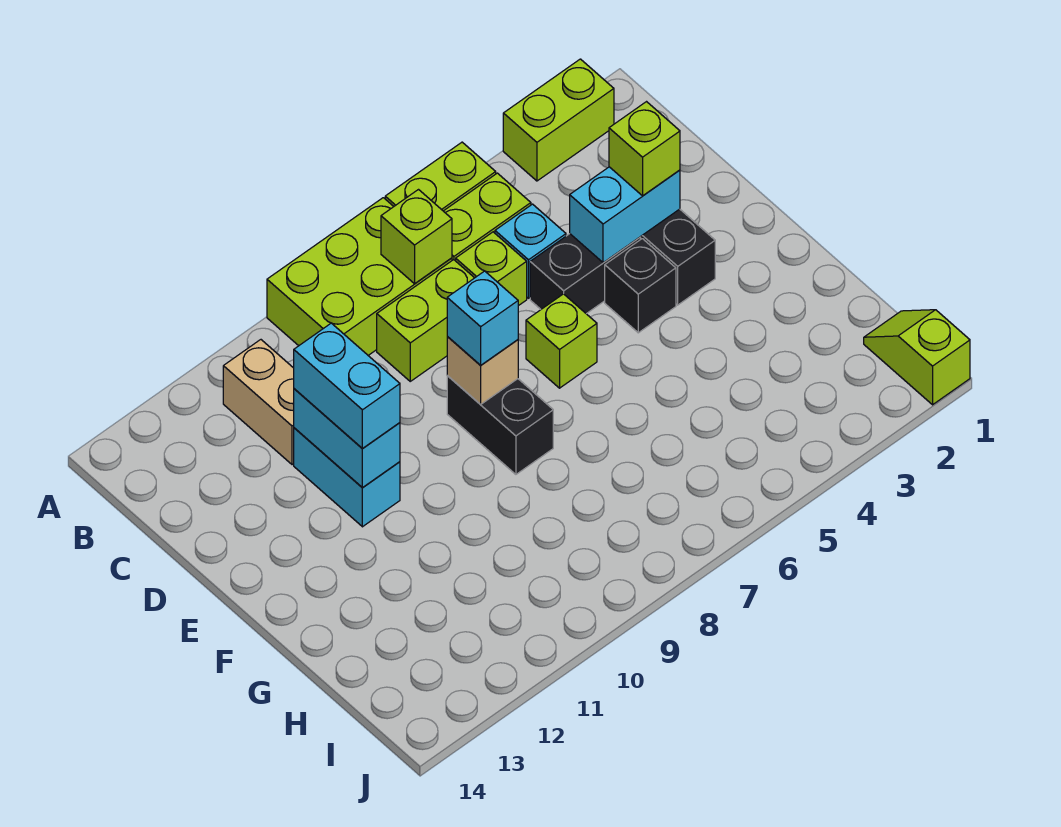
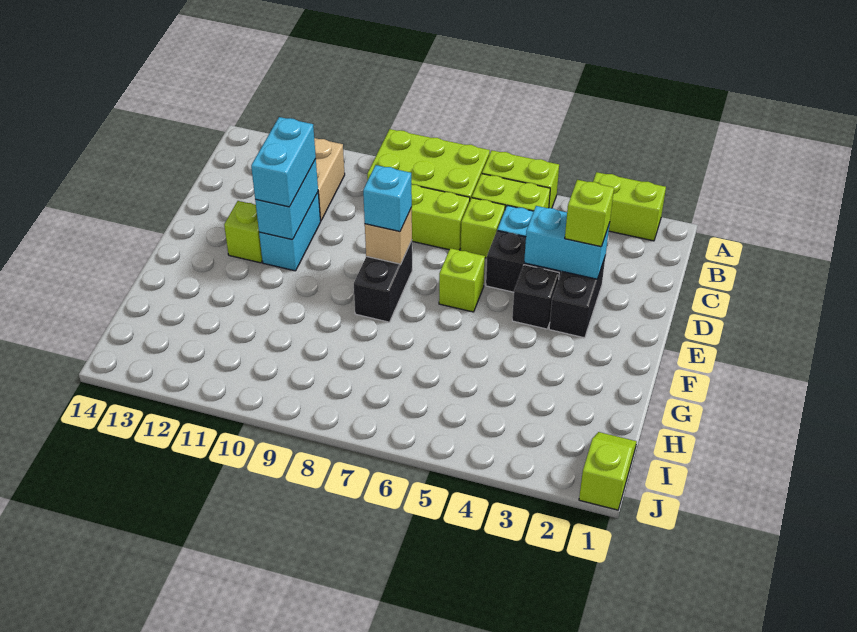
lime 1x1 brick [381,190,452,284] -> lime 1x1 brick moved to [224,201,262,263]

